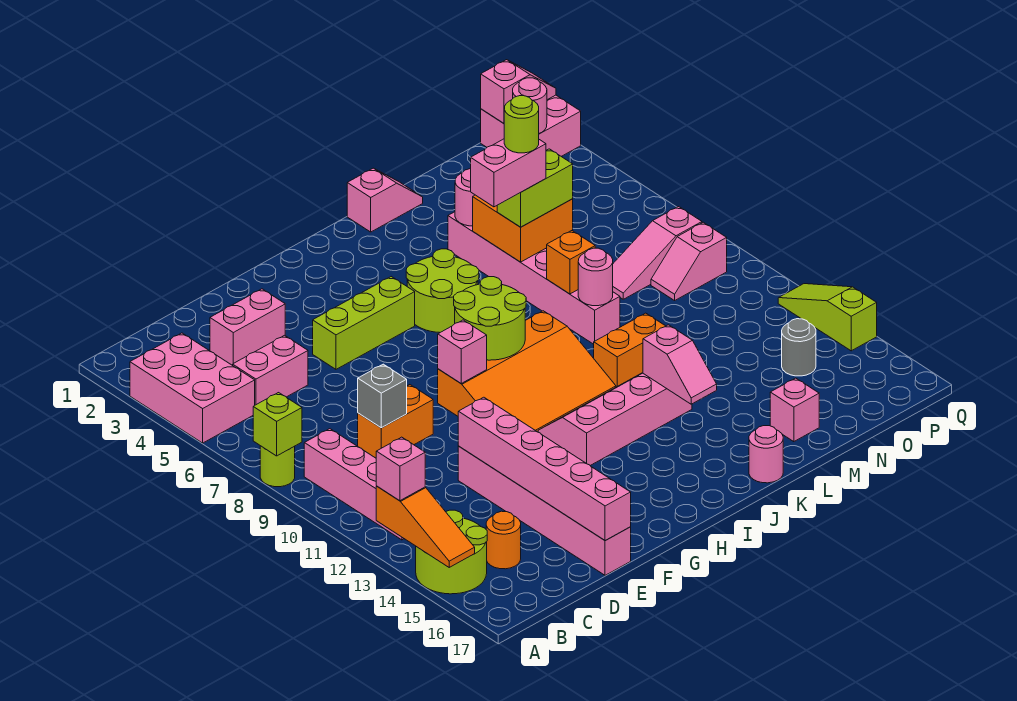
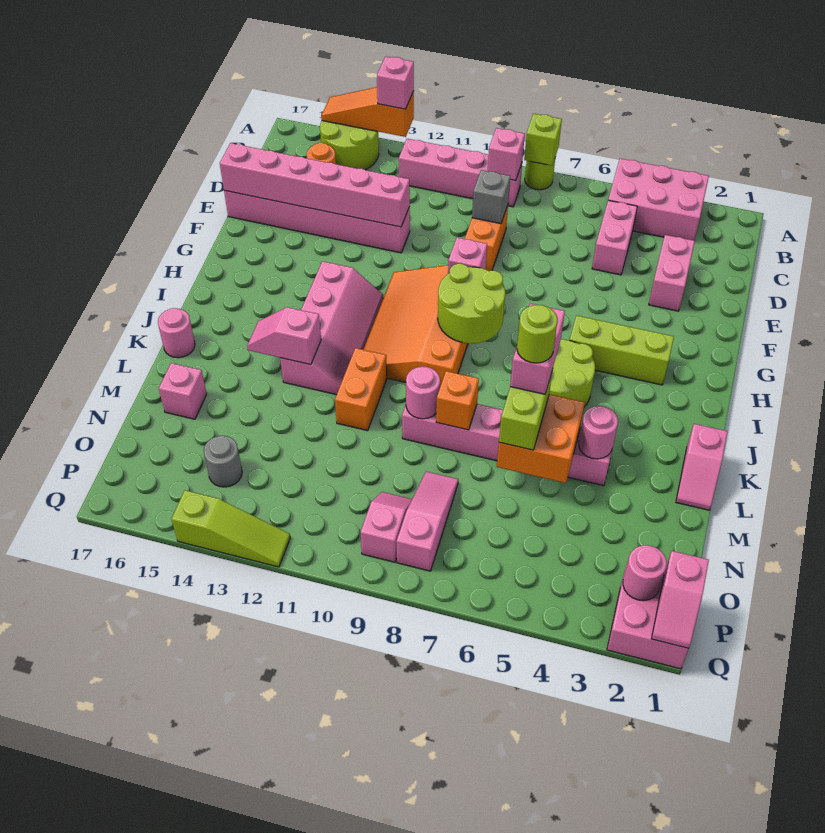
none -> pink 1x1 brick [488,128,525,181]
lime 1x3 brick [313,277,415,369] -> lime 1x3 brick turned to [570,316,674,385]

